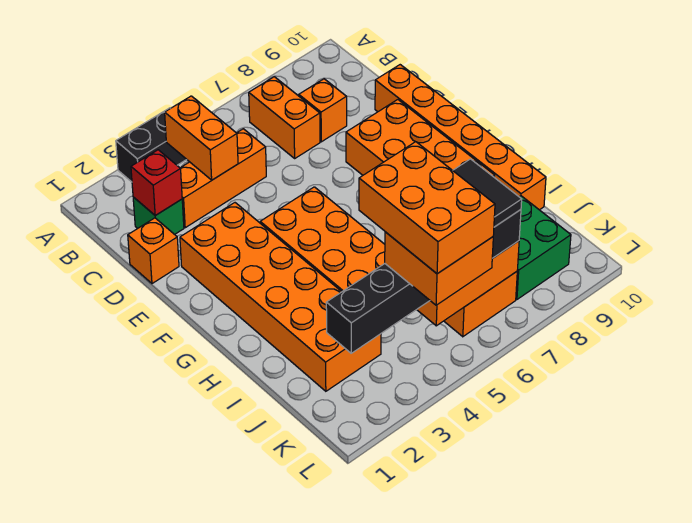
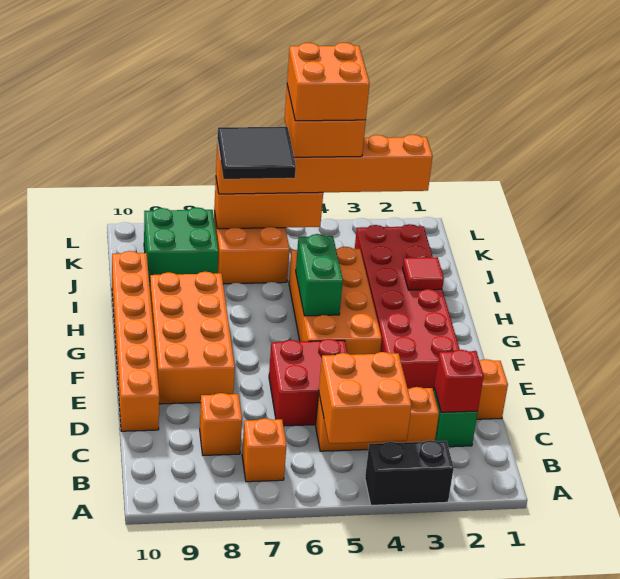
orange 1x2 brick [165,96,238,180] -> orange 2x2 brick [319,352,412,443]
orange 1x2 brick [249,77,320,158] -> orange 1x1 brick [242,418,287,482]
none -> red 2x2 brick [269,339,348,426]
orange 2x6 brick [180,203,381,391] -> red 2x6 brick [355,224,460,391]
none -> green 1x2 brick [296,234,343,316]
none -> red 1x1 tile [403,257,444,290]
orange 2x3 brick [359,142,495,274] -> orange 2x2 brick [287,43,370,121]
black 1x6 brick [326,210,521,353] -> orange 1x6 brick [216,134,433,194]

